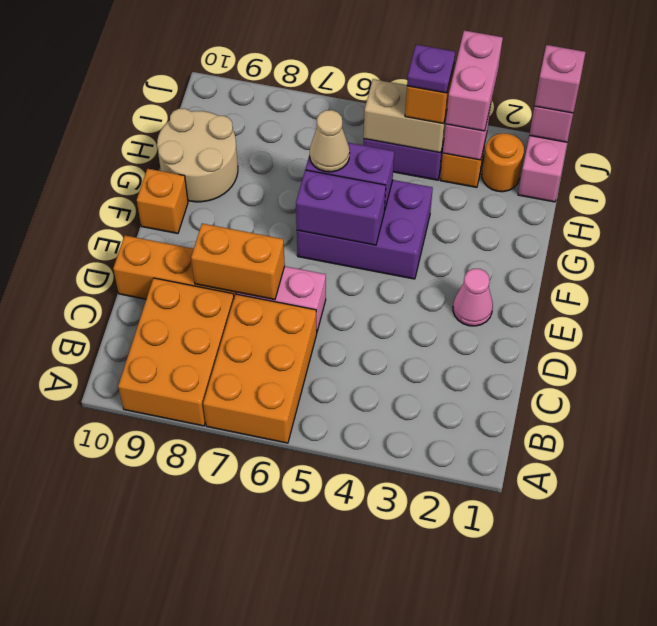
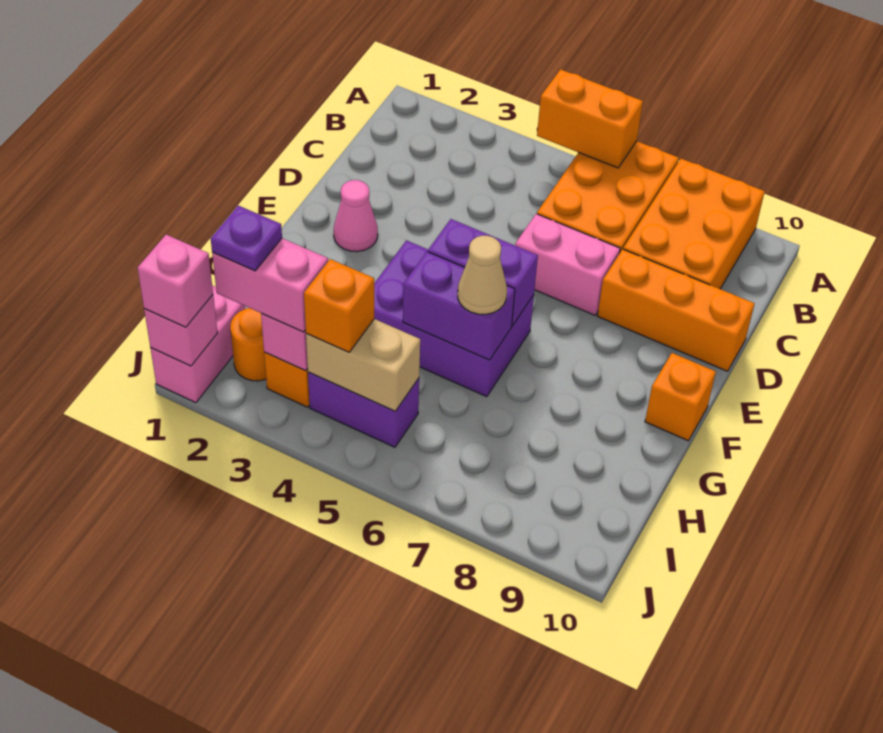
orange 1x2 brick [191,224,285,300] -> orange 1x2 brick moved to [537,69,643,168]
tan 2x2 round brick [157,108,238,202] -> none
pink 1x2 brick [446,31,503,131] -> pink 1x2 brick turned to [212,238,328,332]
purple 1x1 plate [407,45,455,93] -> purple 1x1 plate moved to [211,206,282,271]

